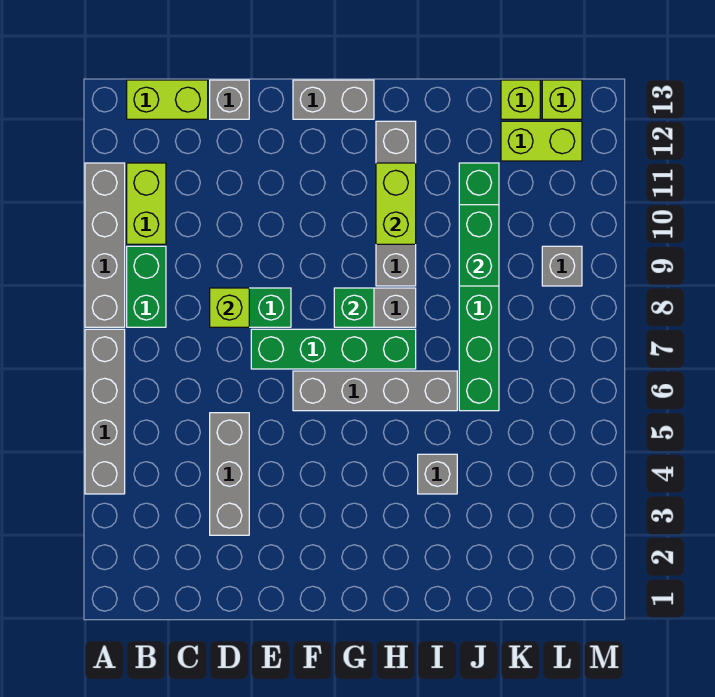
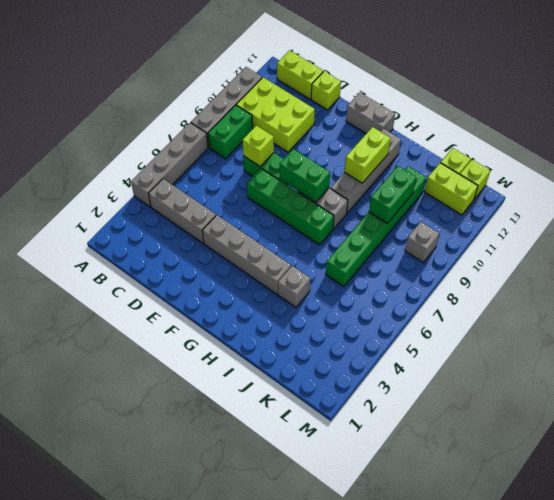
lime 1x2 brick [127,163,166,244] -> lime 2x3 brick [236,77,315,152]
grey 1x3 brick [210,413,249,535] -> grey 1x3 brick turned to [148,179,216,243]
grey 1x1 brick [210,80,249,119] -> lime 1x1 brick [311,71,341,110]
grey 1x4 brick [293,371,457,411] -> grey 1x4 brick moved to [202,215,291,294]
green 1x1 brick [334,288,374,327] -> green 1x2 brick [280,149,330,202]

